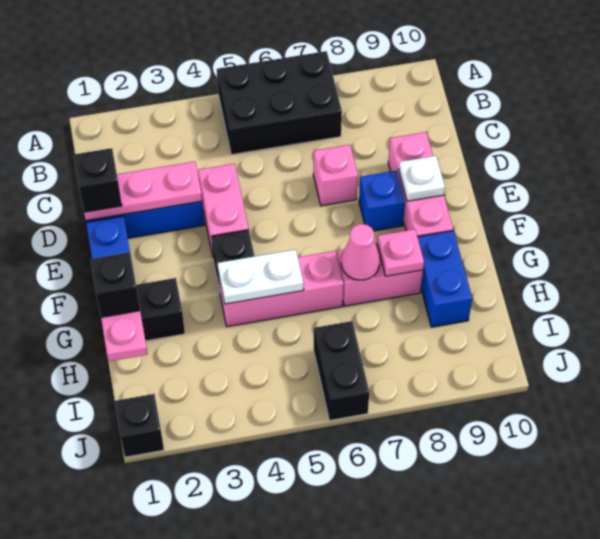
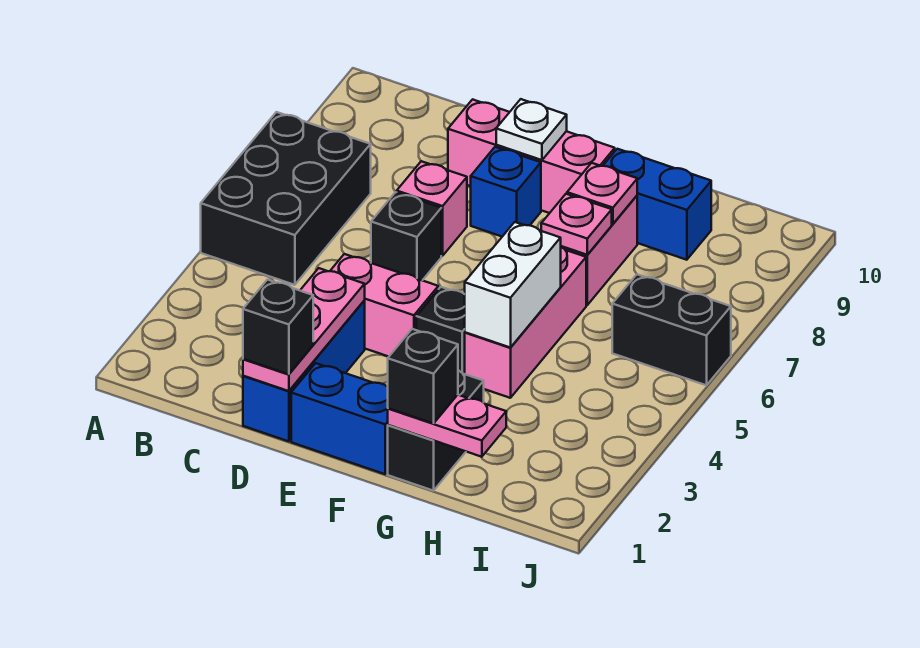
white 1x2 plate [218,249,304,304] -> white 1x2 brick [465,222,561,348]
pink 1x1 cone [341,224,380,280] -> pink 1x1 plate [541,194,612,255]
black 1x1 brick [115,394,164,457] -> black 1x1 brick moved to [371,192,441,280]

